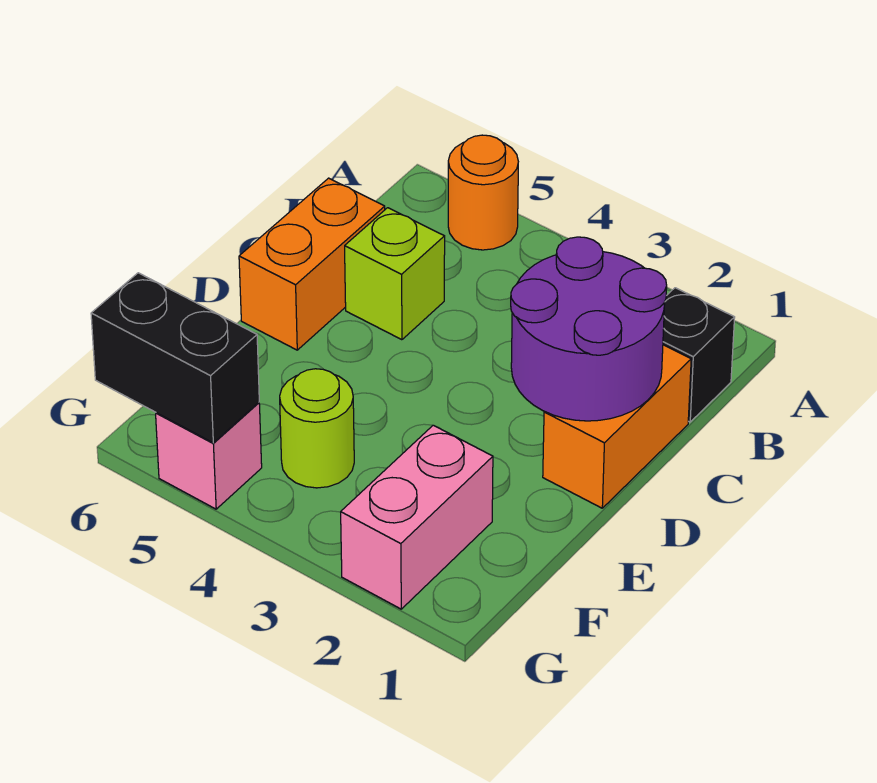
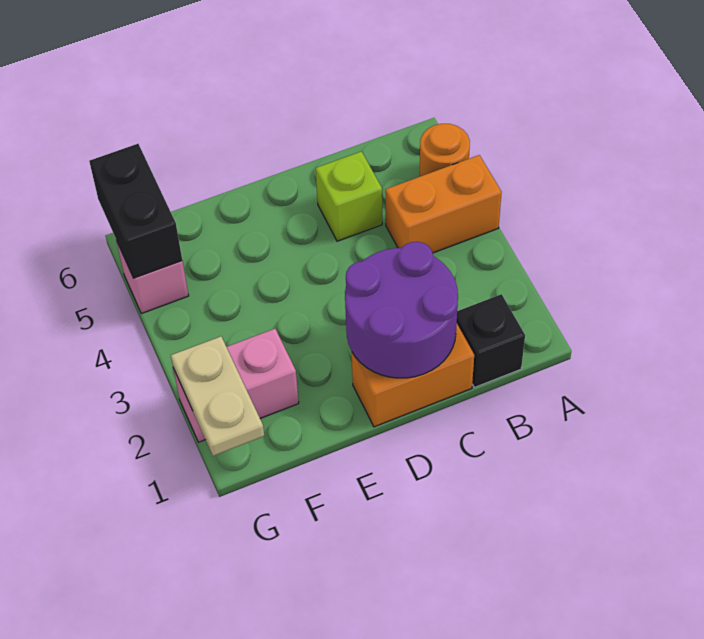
orange 1x2 brick [239,178,385,350] -> orange 1x2 brick moved to [385,155,502,253]
lime 1x1 round brick [280,369,354,488] -> none
none -> tan 1x2 plate [171,337,264,456]

